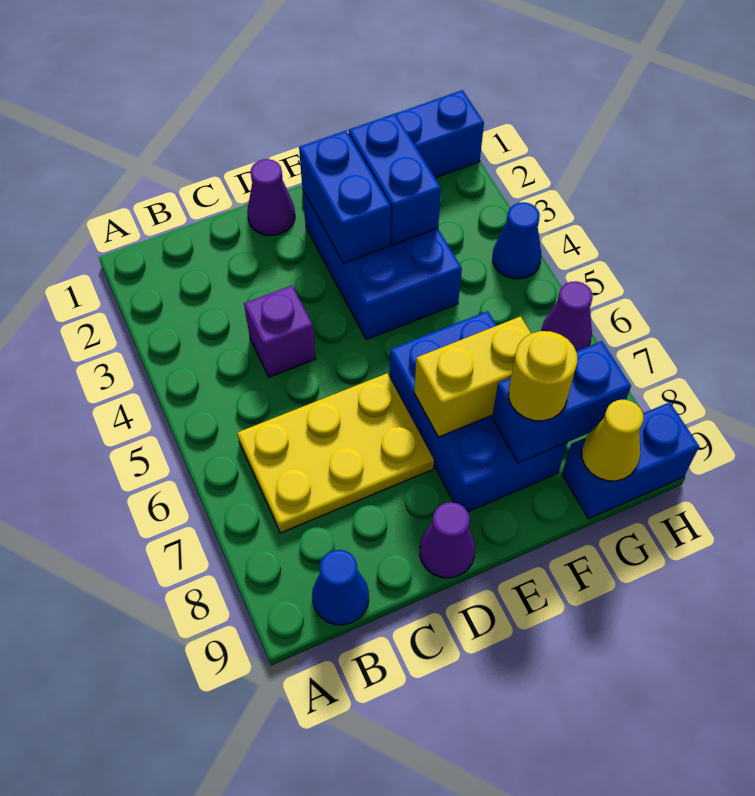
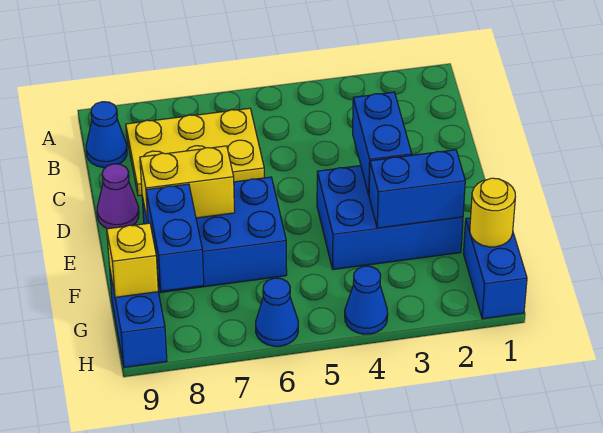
yellow 2x3 plate [237,373,434,533] -> yellow 2x3 plate turned to [126,108,264,196]
purple 1x1 brick [244,285,316,377] -> none
purple 1x1 cone [247,159,295,235] -> none
blue 1x2 brick [299,131,391,263] -> blue 1x2 brick turned to [353,92,412,195]
yellow 1x2 brick [414,316,531,437] -> yellow 1x2 brick turned to [140,146,235,222]
yellow 1x1 round brick [509,331,577,421] -> yellow 1x1 round brick moved to [470,178,515,247]
yellow 1x1 cone [582,400,643,481] -> yellow 1x1 brick [107,223,158,297]
purple 1x1 cone [541,281,593,351] -> blue 1x1 cone [256,278,298,346]

